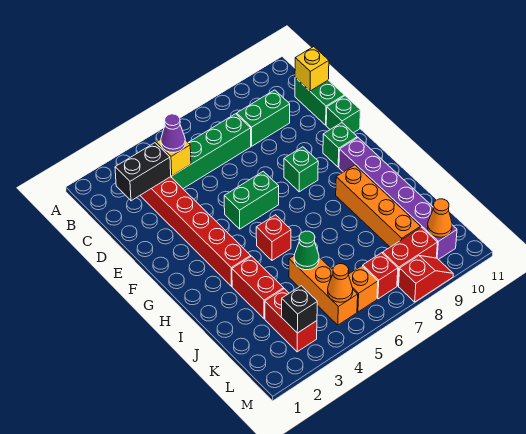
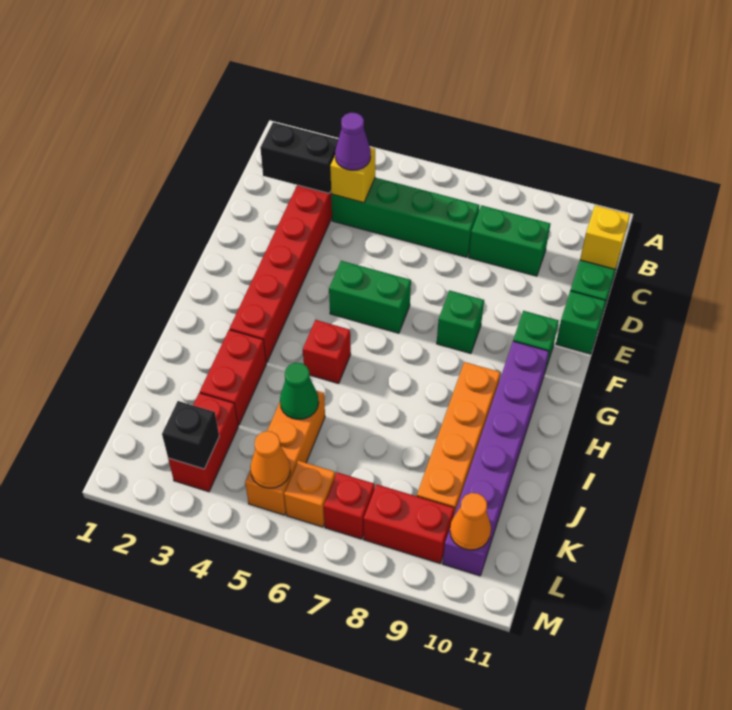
red 1x2 slope [399,256,453,302] -> none

